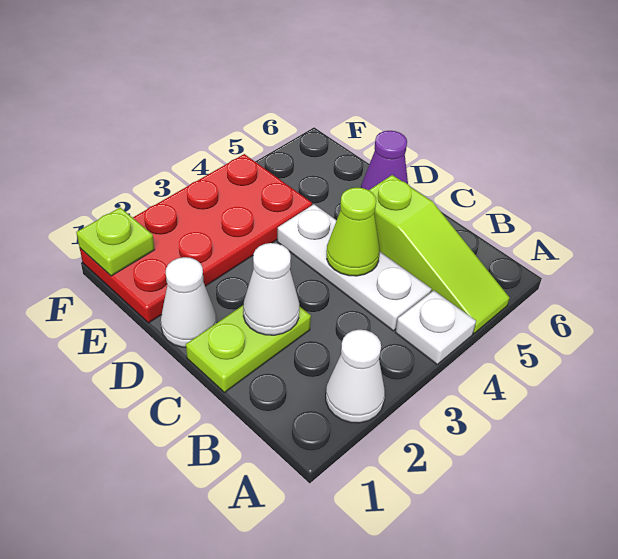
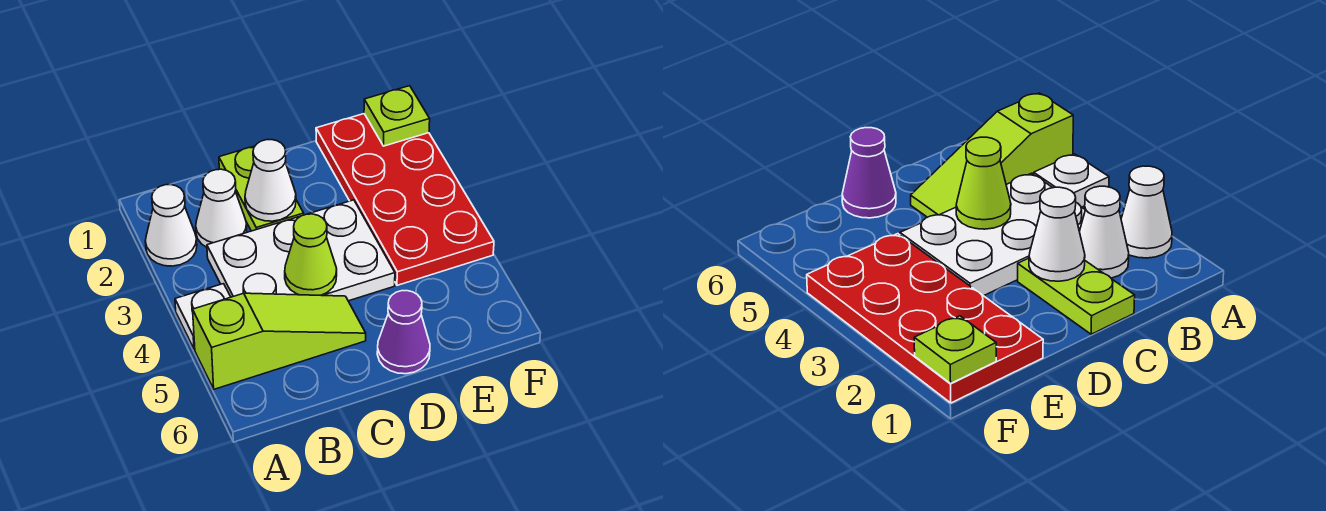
lime 1x3 slope [369,175,510,333] -> lime 1x3 slope turned to [193,293,366,389]
white 1x3 plate [277,204,432,331] -> white 2x3 plate [207,200,395,301]
white 1x1 cone [161,257,217,347] -> white 1x1 cone moved to [196,169,247,247]

